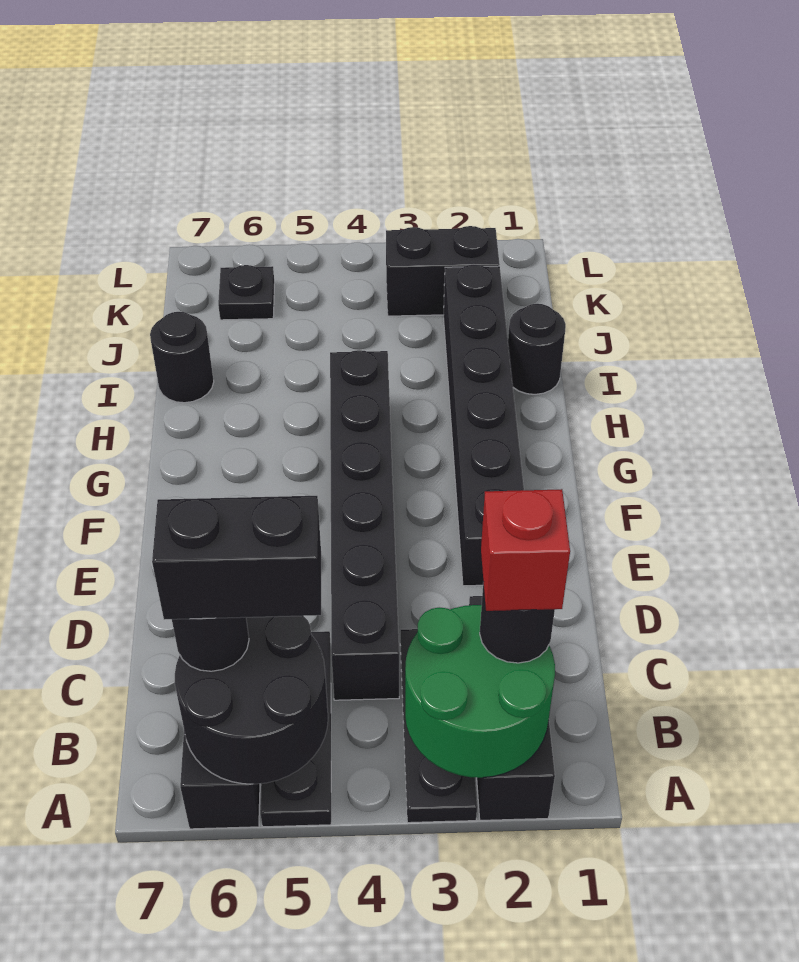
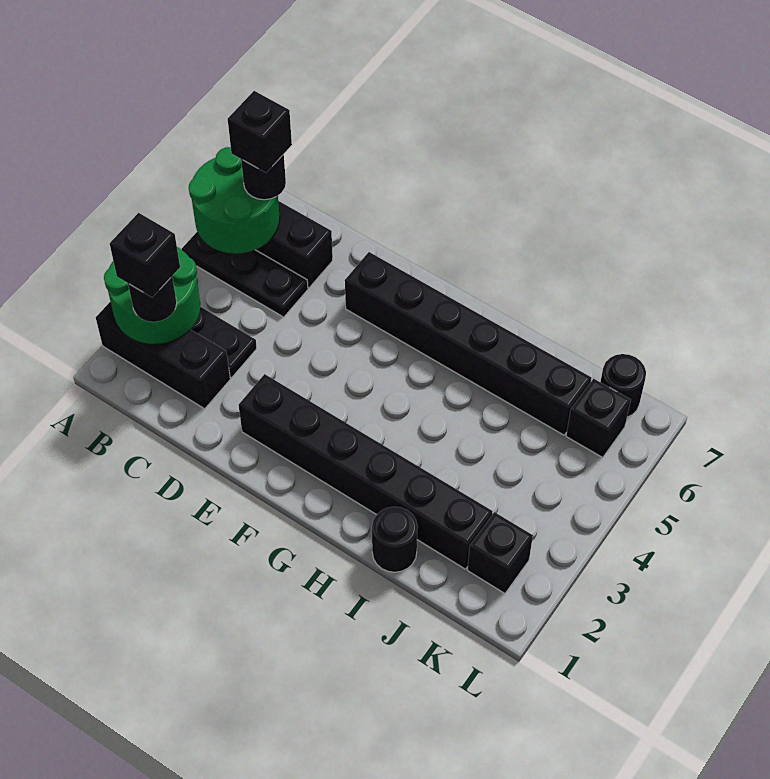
black 2x2 round brick [175,616,328,784] -> green 2x2 round brick [189,147,280,254]
red 1x1 brick [481,489,570,611] -> black 1x1 brick [110,213,180,297]
black 1x2 brick [152,496,321,620] -> black 1x1 brick [228,91,292,173]
black 1x6 brick [330,350,399,700] -> black 1x6 brick moved to [345,252,592,435]
black 1x1 round brick [150,312,214,403] -> black 1x1 round brick moved to [600,354,646,417]
black 1x2 brick [386,226,500,316] -> black 1x1 brick [468,512,533,593]
black 1x1 plate [218,265,274,320] -> black 1x1 brick [566,379,631,458]

